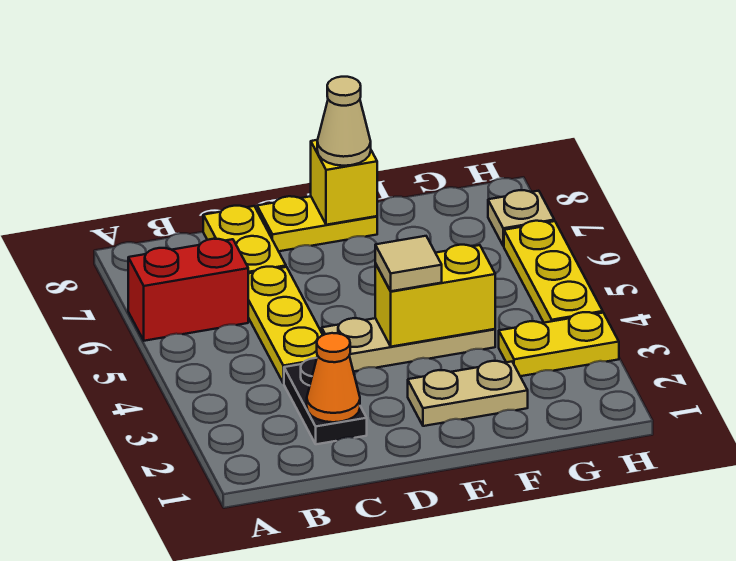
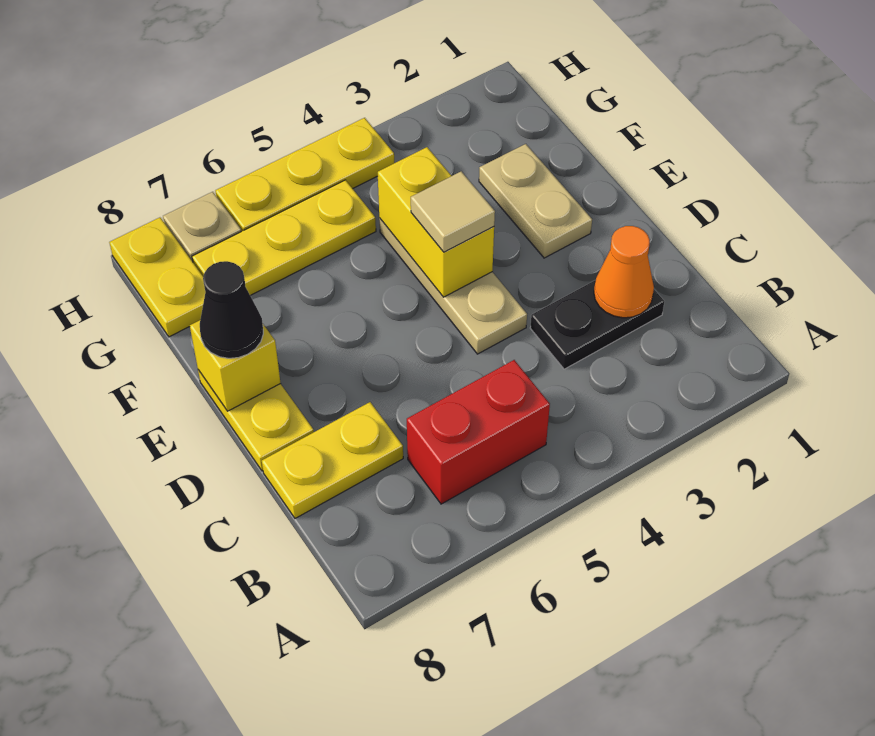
red 1x2 brick [128,239,248,341] -> red 1x2 brick turned to [407,360,550,504]
yellow 1x3 plate [248,267,323,383] -> yellow 1x3 plate moved to [192,180,376,296]
tan 1x1 cone [317,77,371,166] -> black 1x1 cone [200,261,263,358]
yellow 1x2 plate [499,312,619,376] -> yellow 1x2 plate moved to [109,218,205,337]

